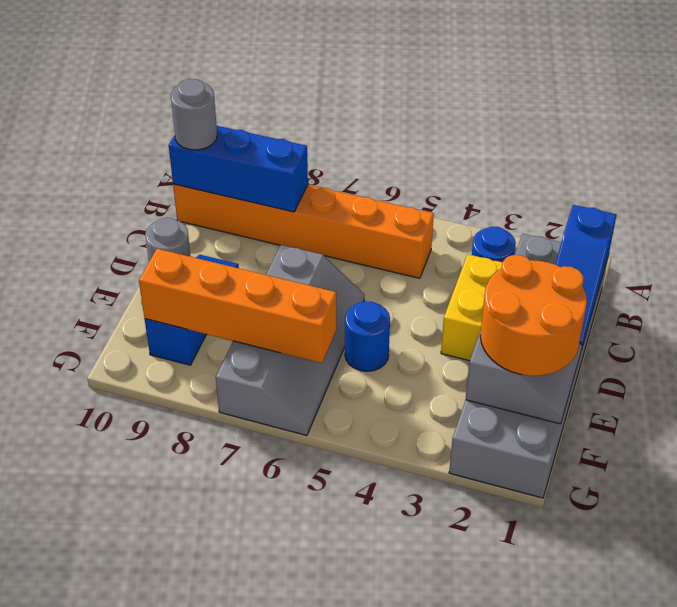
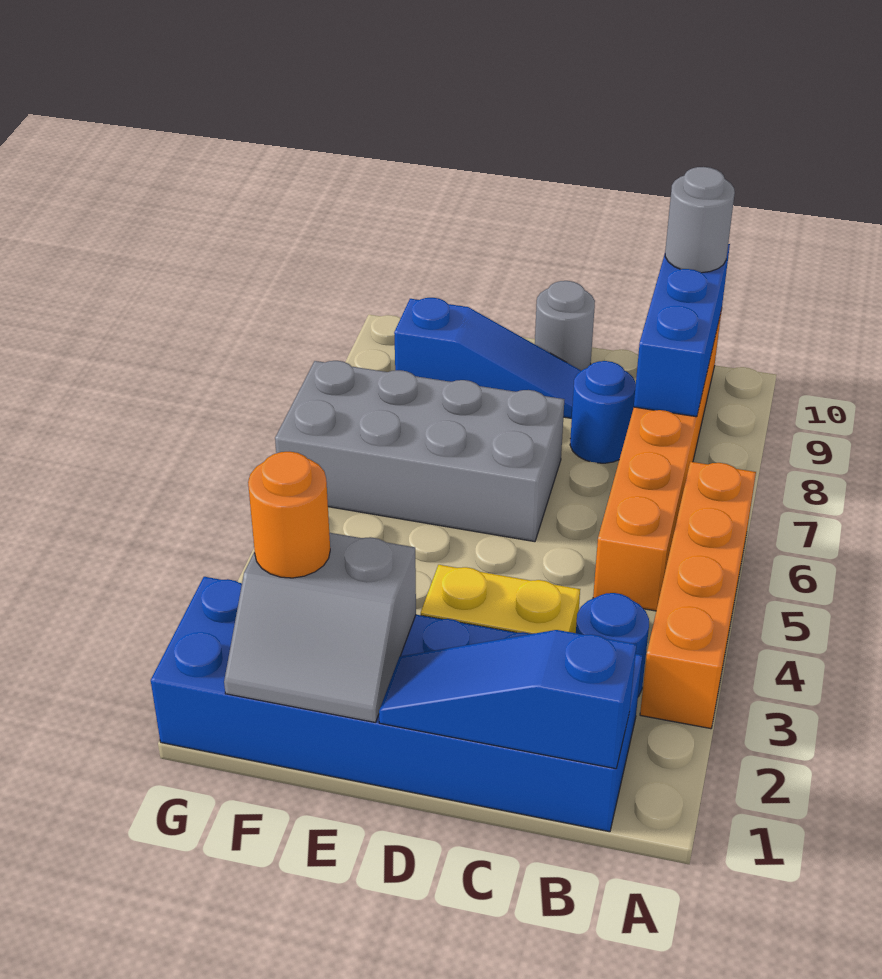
grey 2x6 brick [449,234,608,498] -> blue 2x6 brick [151,577,642,832]
grey 2x4 slope [216,245,364,436] -> grey 2x4 brick [275,361,564,542]
orange 2x2 round brick [480,255,587,376] -> orange 1x1 round brick [248,452,330,578]
blue 1x1 round brick [345,301,390,371] -> blue 1x1 round brick moved to [570,361,636,463]
orange 1x4 brick [139,249,336,363] -> orange 1x4 brick moved to [640,462,756,729]

